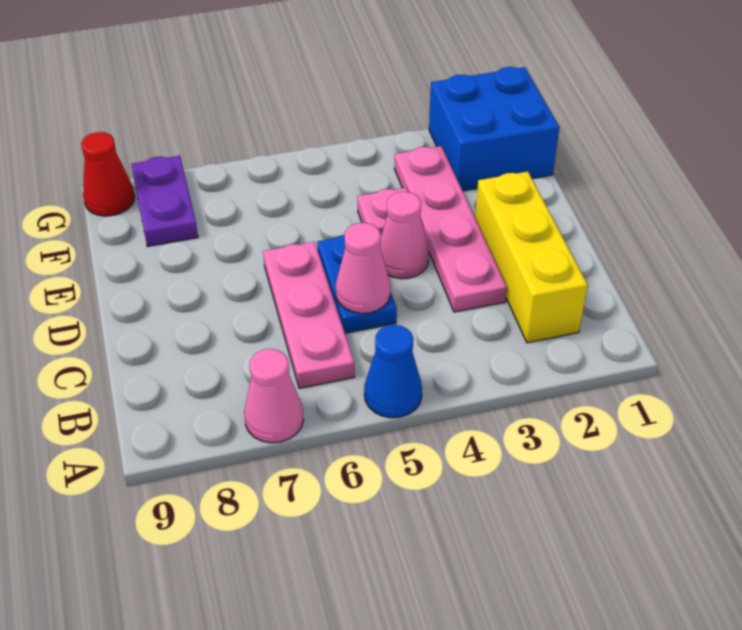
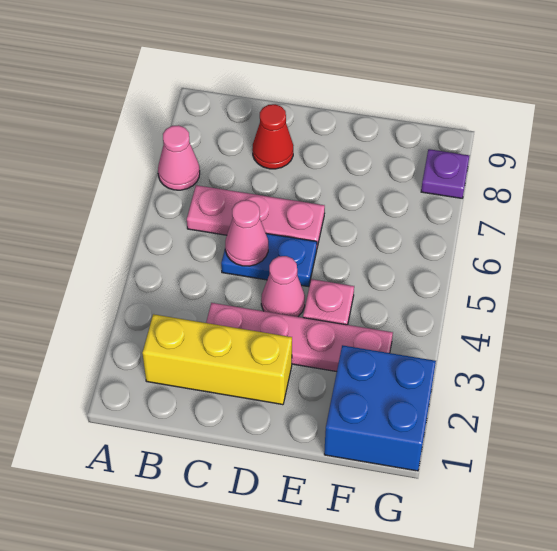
blue 1x1 cone [364,325,422,418] -> none
purple 1x2 plate [131,156,198,247] -> purple 1x1 plate [421,149,469,198]
red 1x1 cone [81,132,135,216] -> red 1x1 cone moved to [252,104,294,169]

